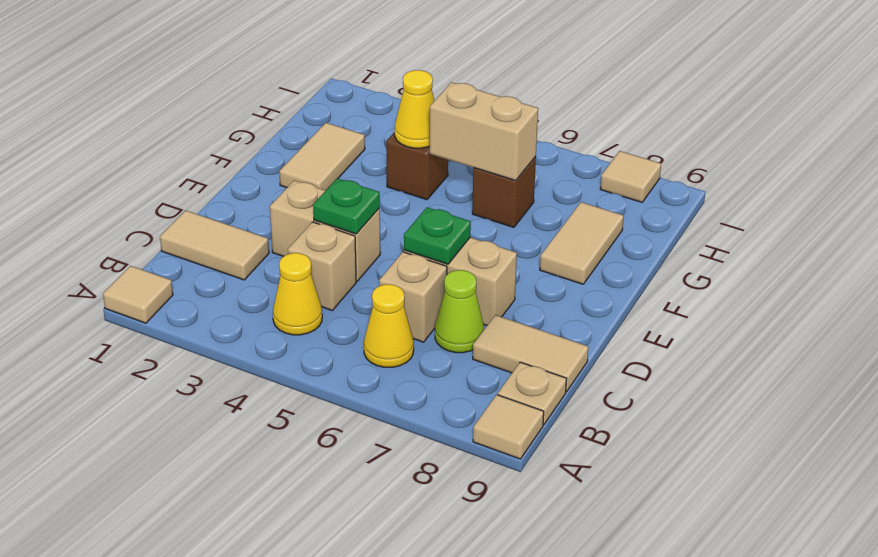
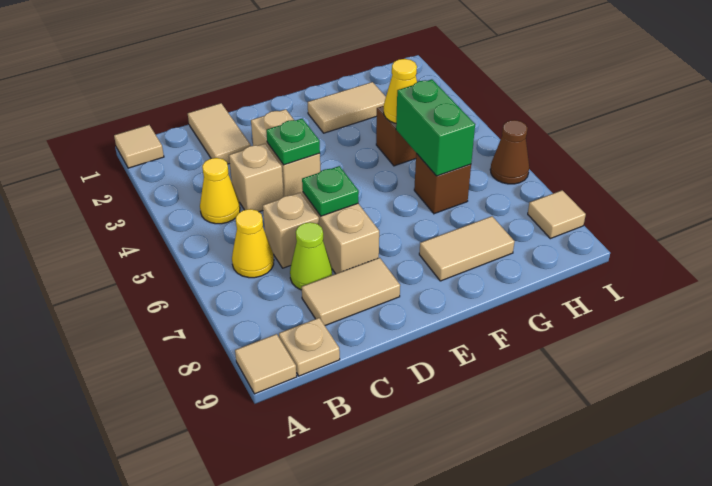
tan 1x2 tile [473,315,588,392] -> tan 1x2 tile turned to [302,258,400,325]
tan 1x2 brick [430,82,538,181] -> green 1x2 brick [396,79,475,176]
none -> brown 1x1 cone [490,120,529,184]

